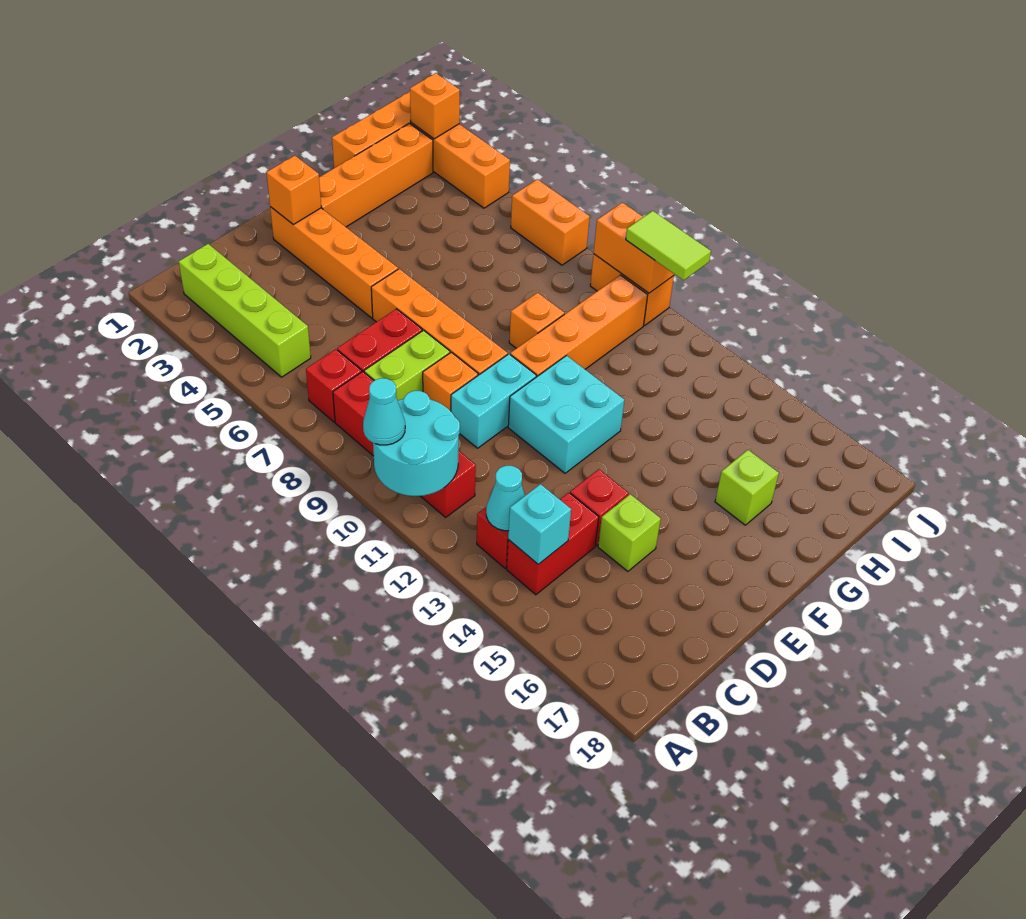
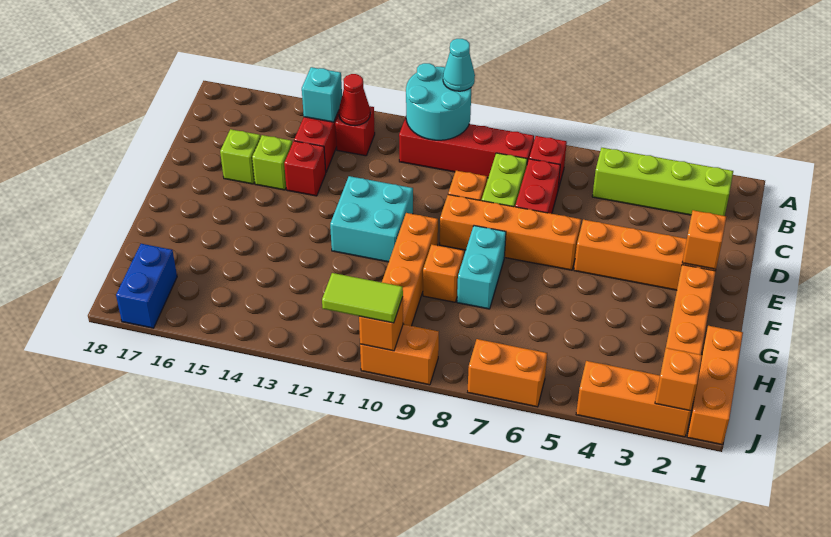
cyan 1x1 cone [486,466,525,531] -> red 1x1 cone [339,74,370,126]
cyan 1x2 brick [451,354,536,448] -> cyan 1x2 brick moved to [457,226,506,309]
lime 1x1 brick [715,450,779,525] -> lime 1x1 brick moved to [220,129,261,184]
none -> blue 1x2 brick [116,244,177,328]
orange 1x2 brick [594,202,674,293] -> orange 1x1 brick [359,297,403,351]

